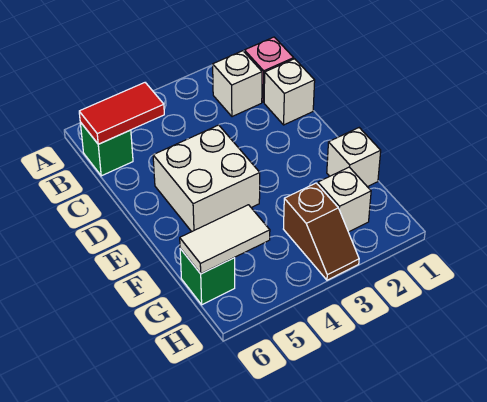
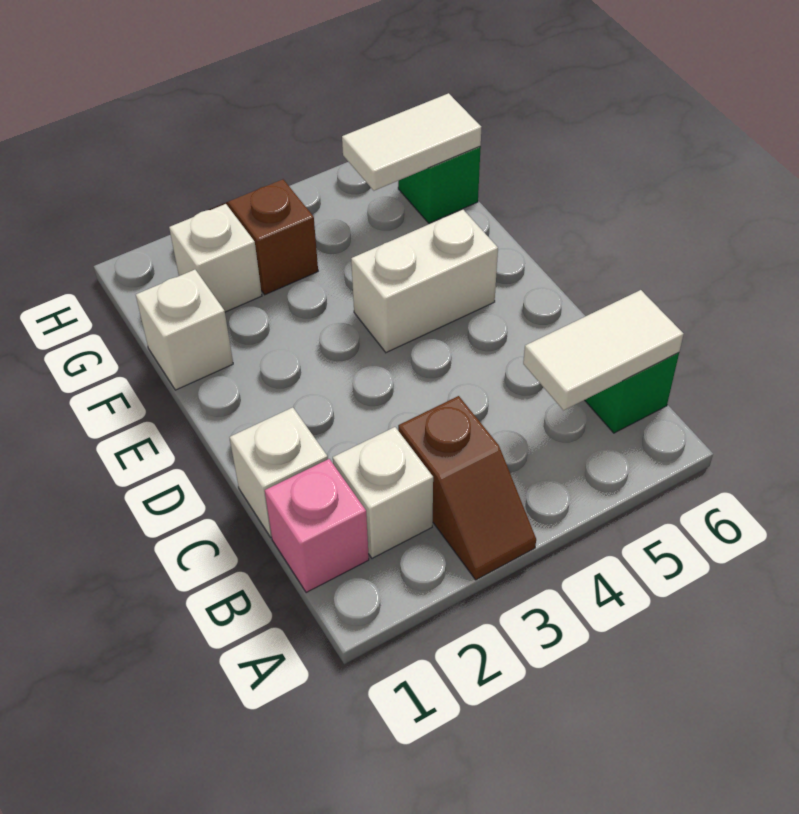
none -> brown 1x2 slope [398,396,536,580]
red 1x2 tile [79,83,164,144] -> white 1x2 tile [523,290,684,410]
white 2x2 brick [153,125,260,232] -> white 1x2 brick [351,210,498,353]

